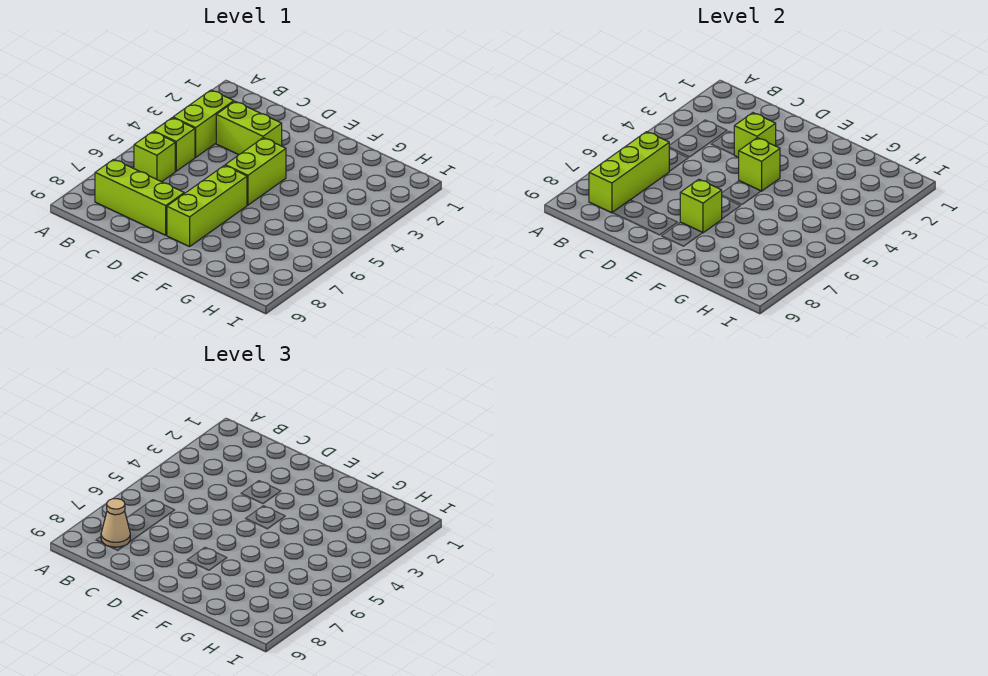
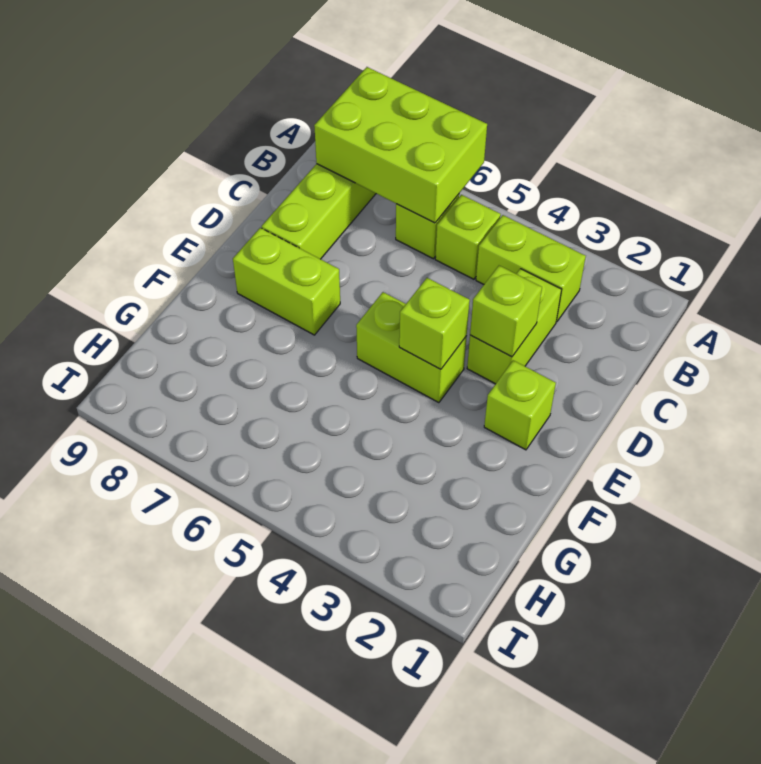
lime 1x3 brick [589,132,670,213] -> lime 2x3 brick [314,67,487,223]
tan 1x1 cone [101,499,130,547] -> none
lime 1x3 brick [167,165,247,247] -> lime 1x2 brick [233,228,340,335]
lime 1x1 brick [680,179,722,233] -> lime 1x1 brick moved to [484,360,556,450]

